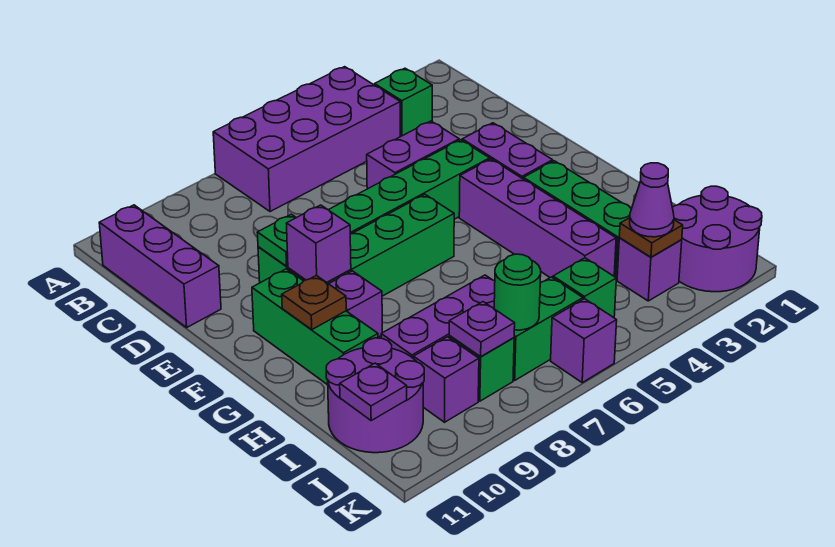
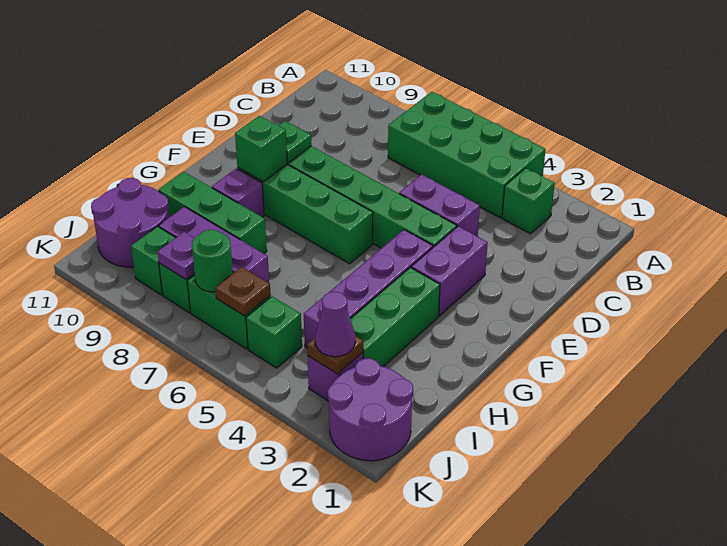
purple 2x4 brick [213,67,400,212] -> green 2x4 brick [388,92,546,218]
purple 1x3 brick [99,205,221,327] -> none
purple 1x1 brick [287,205,351,282] -> green 1x1 brick [235,116,287,182]
green 1x3 brick [252,269,378,385] -> green 1x3 brick turned to [159,172,267,254]
brown 1x1 plate [282,275,346,329] -> brown 1x1 plate moved to [215,267,271,316]
purple 1x1 brick [414,337,479,422] -> green 1x1 brick [131,227,176,295]
purple 1x1 plate [340,363,407,420] -> none
purple 1x1 brick [551,299,617,383] -> none

